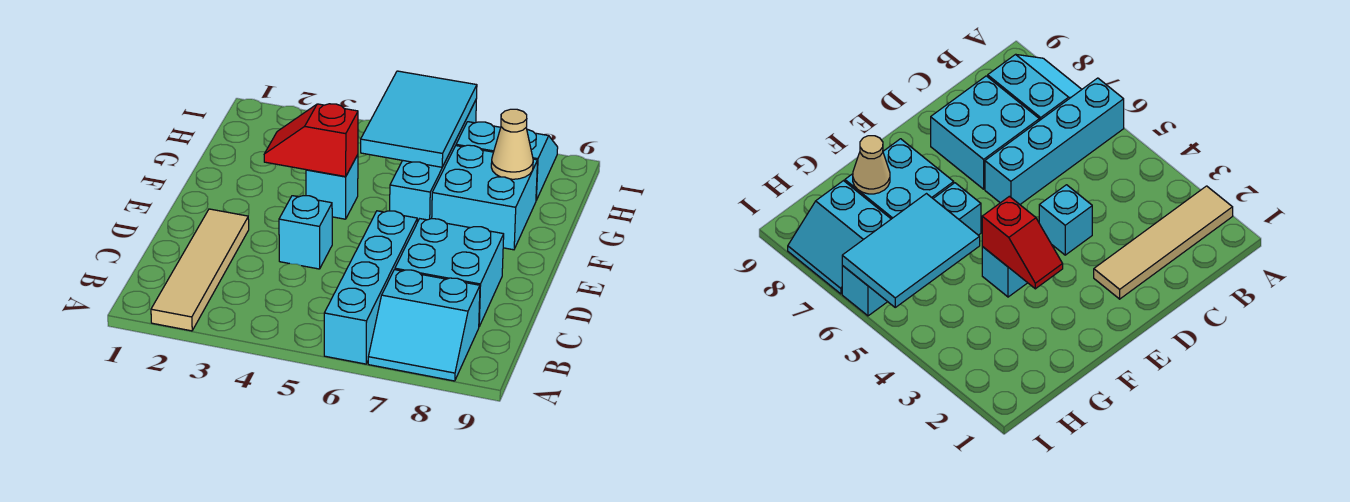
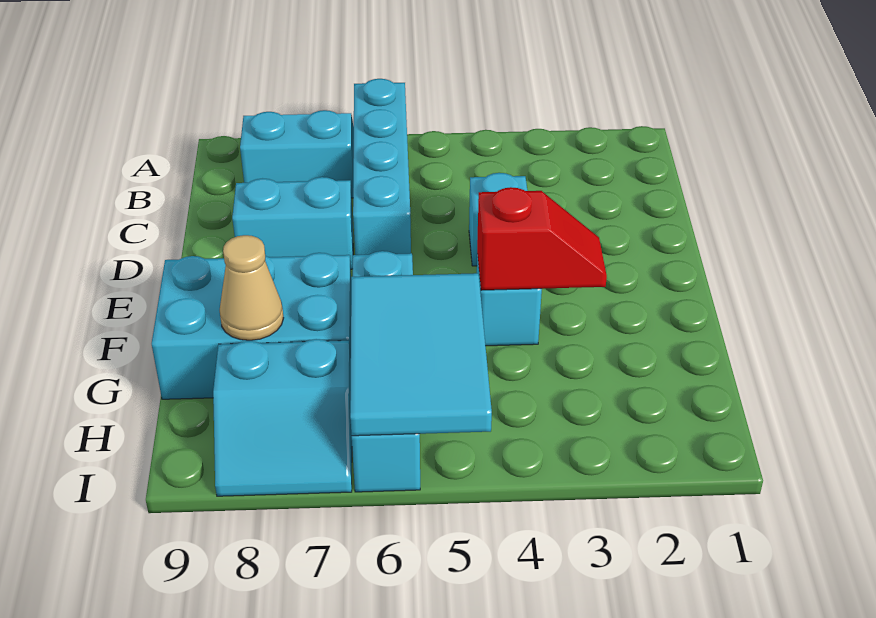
tan 1x4 tile [151,209,249,331] -> none
cyan 2x2 brick [395,219,504,326] -> cyan 1x2 brick [232,177,353,269]
cyan 2x2 brick [432,145,538,250] -> cyan 2x3 brick [152,253,351,399]

